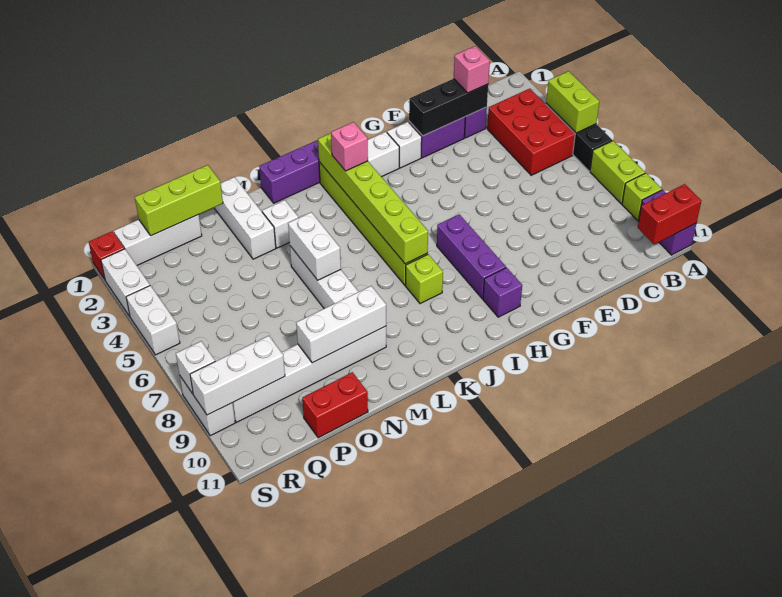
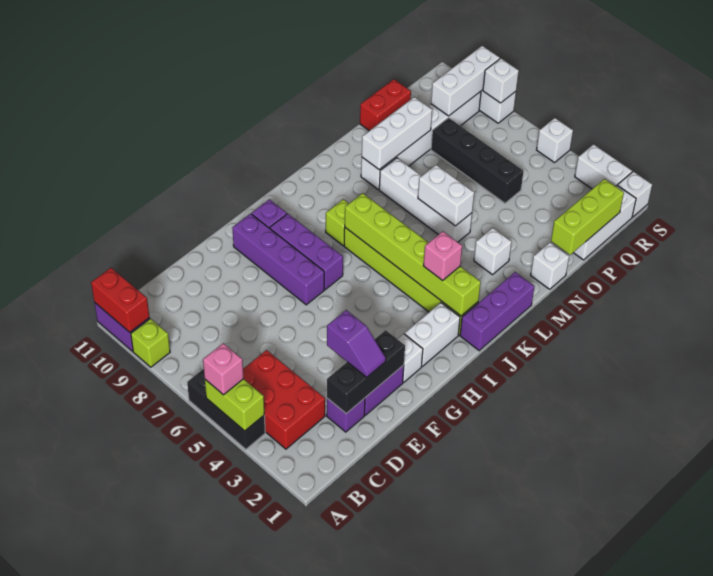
lime 1x2 brick [590,141,645,204] -> none
red 1x2 brick [638,184,701,244] -> red 1x2 brick turned to [91,268,149,332]
pink 1x1 brick [454,46,490,93] -> pink 1x1 brick moved to [203,343,244,395]
none -> purple 1x2 slope [327,310,386,377]
none -> purple 1x4 brick [232,214,324,305]
white 1x3 brick [214,177,276,259] -> white 1x1 brick [531,242,569,289]
none -> black 1x4 brick [431,118,524,203]
red 1x1 brick [89,231,124,280] -> white 1x1 brick [618,171,652,217]
white 1x2 brick [126,285,180,355] -> white 1x1 brick [537,118,573,163]

